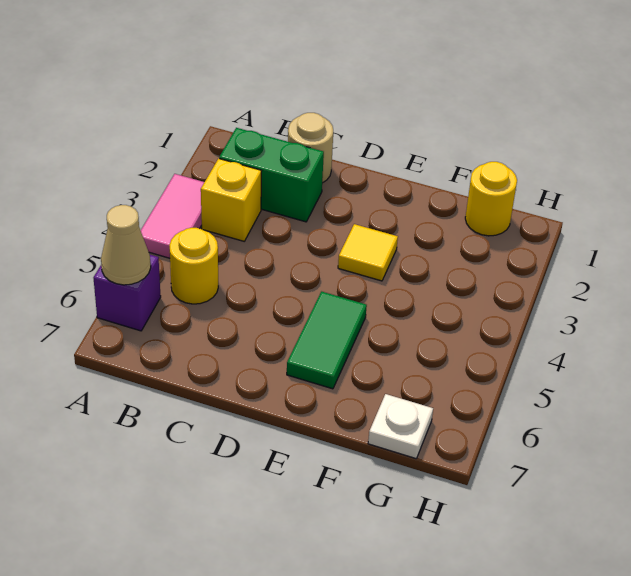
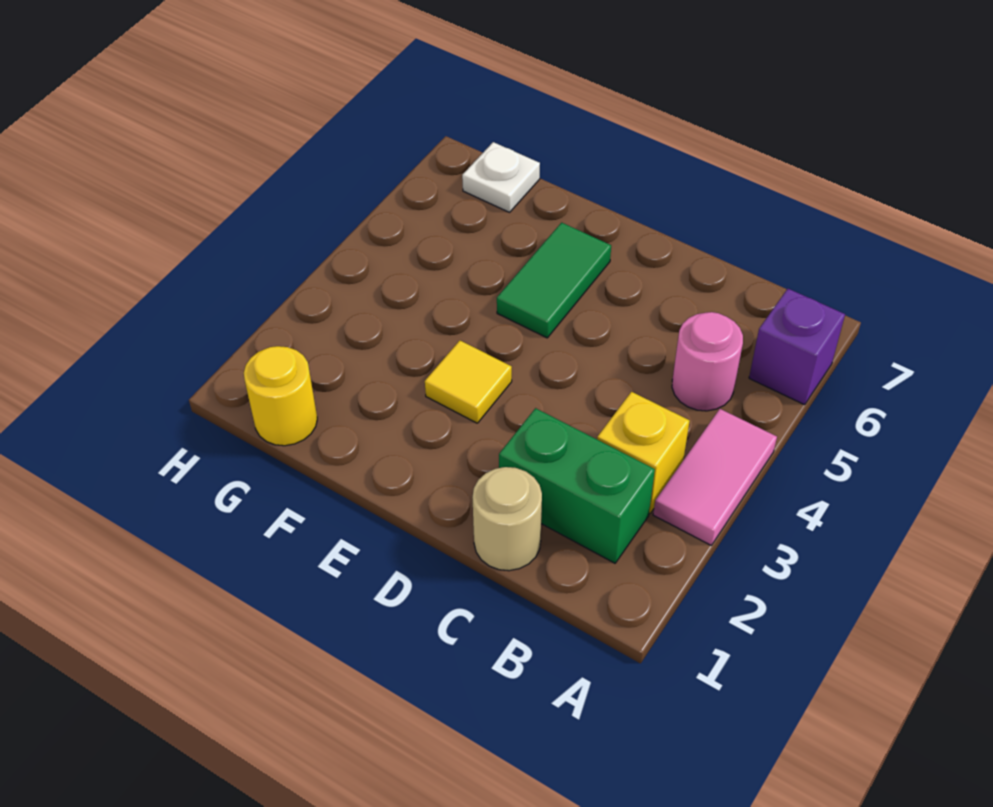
tan 1x1 cone [101,205,151,285] -> none
yellow 1x1 round brick [169,228,218,304] -> pink 1x1 round brick [672,312,743,411]

